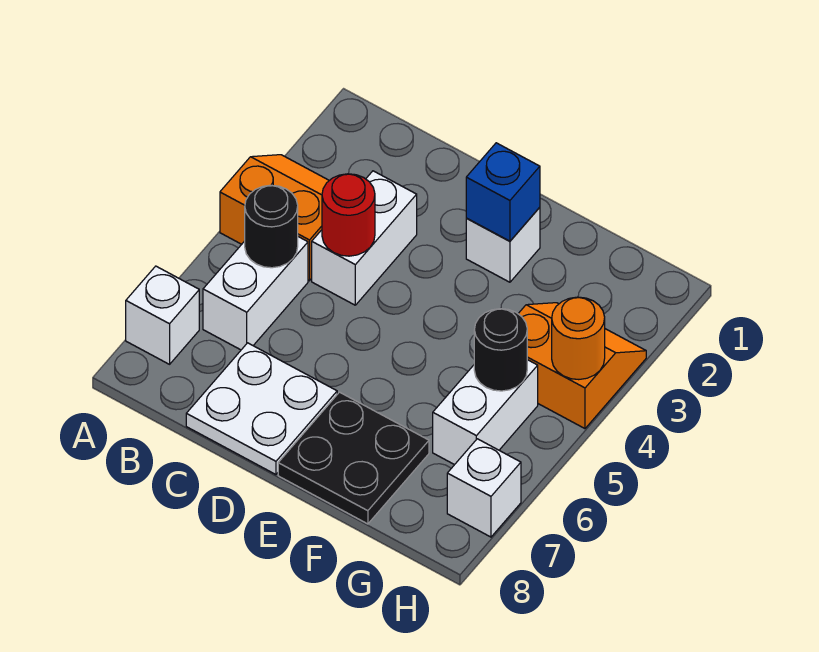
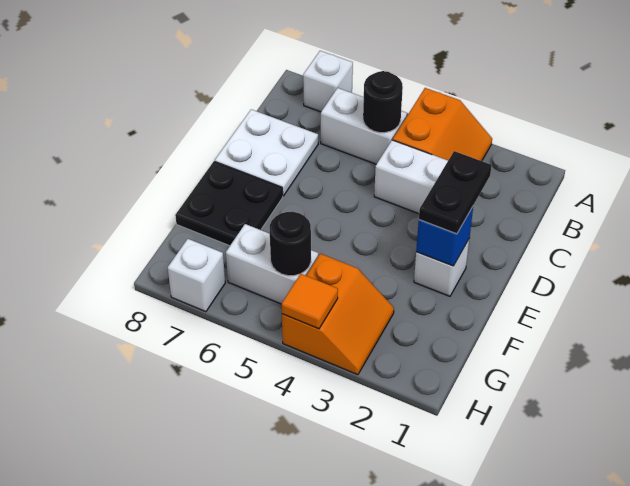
red 1x1 round brick [322,174,375,256] -> none
none -> black 1x2 plate [419,151,492,234]
orange 1x1 round brick [552,297,605,380] -> orange 1x1 tile [281,274,338,329]

